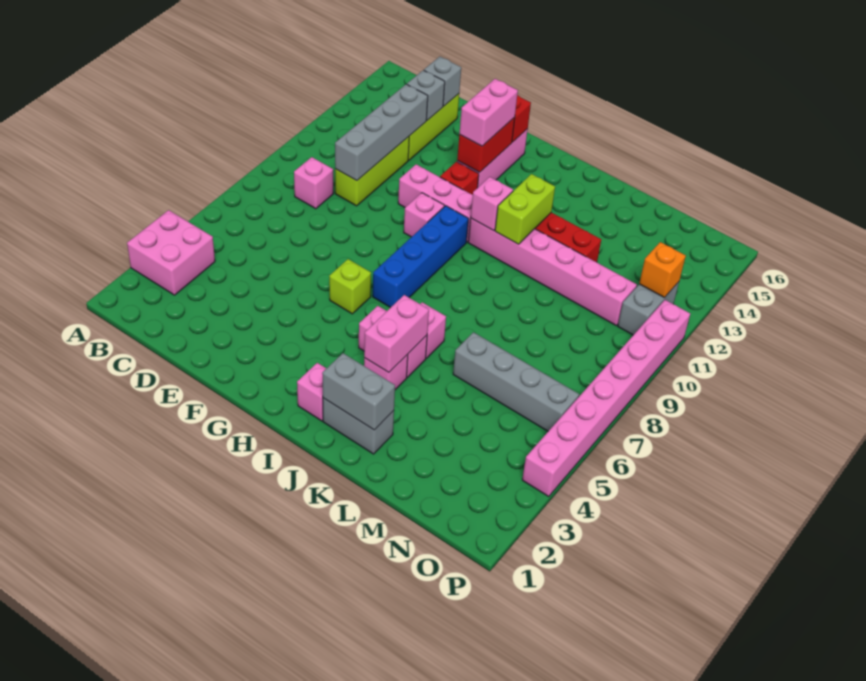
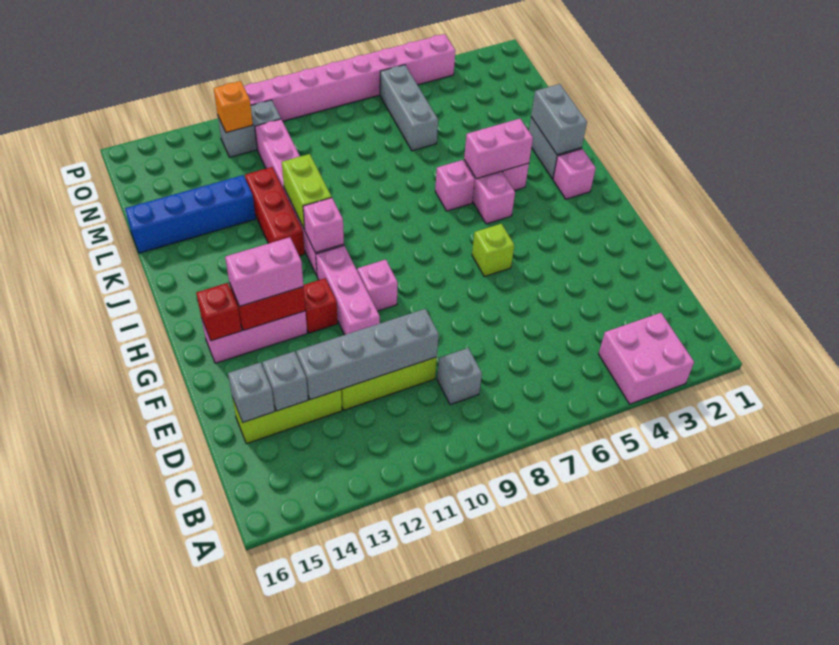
pink 1x1 brick [294,157,333,209] -> grey 1x1 brick [437,348,482,405]
blue 1x4 brick [373,206,468,308] -> blue 1x4 brick moved to [125,175,256,253]
lime 1x2 brick [495,174,555,244] -> lime 1x2 brick turned to [282,154,332,230]
grey 1x4 brick [453,332,579,431] -> grey 1x3 brick [380,65,438,151]

